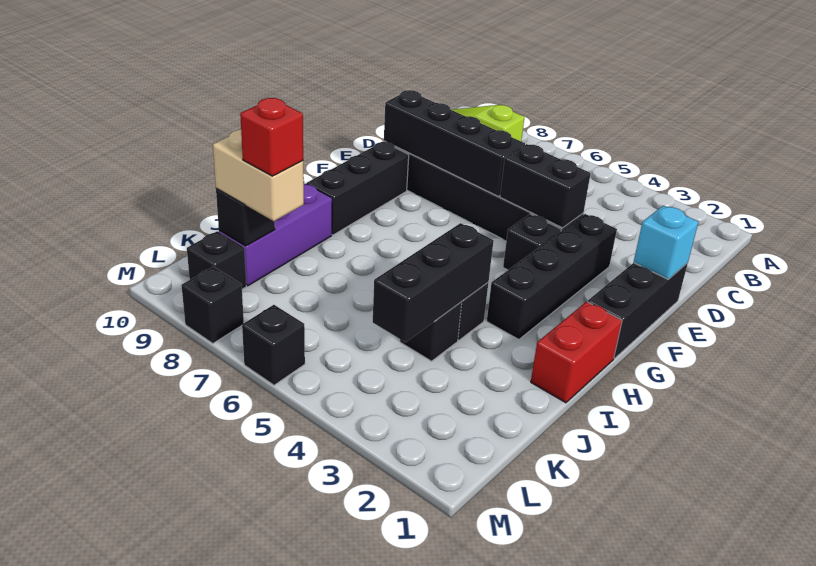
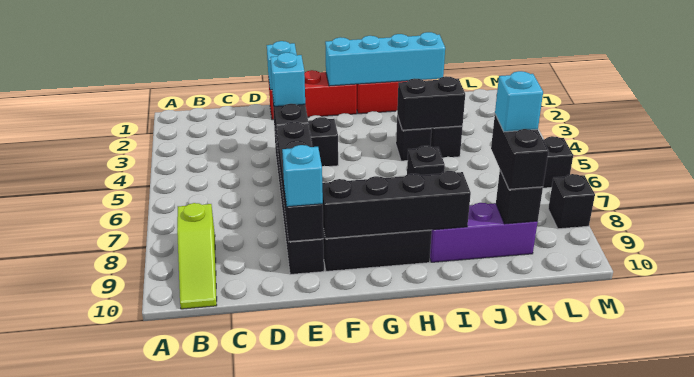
black 1x3 brick [587,263,688,359] -> red 1x3 brick [268,70,357,120]
black 1x4 brick [487,214,617,340] -> black 1x4 brick moved to [322,171,471,239]
none -> cyan 1x1 brick [270,53,305,106]
none -> cyan 1x1 brick [282,145,323,207]
none -> cyan 1x4 brick [325,32,445,86]
black 1x3 brick [373,223,494,342] -> black 1x2 brick [397,76,465,130]
tan 1x2 brick [213,130,304,221] -> black 1x2 brick [491,115,549,189]
red 1x1 brick [240,98,303,176] -> cyan 1x1 brick [495,71,543,132]
black 1x1 brick [187,231,246,289] -> black 1x1 brick moved to [407,146,445,175]

